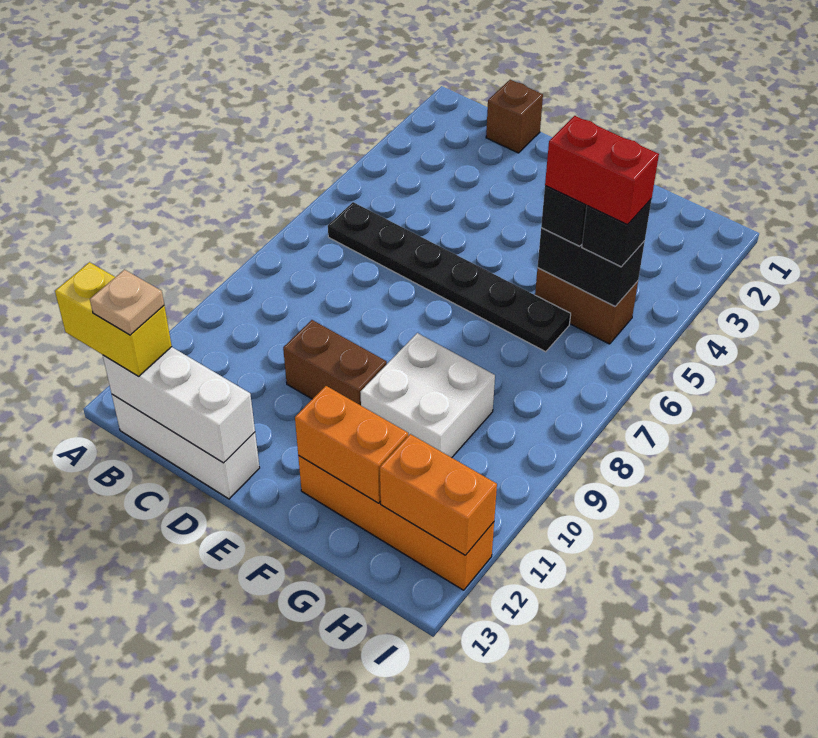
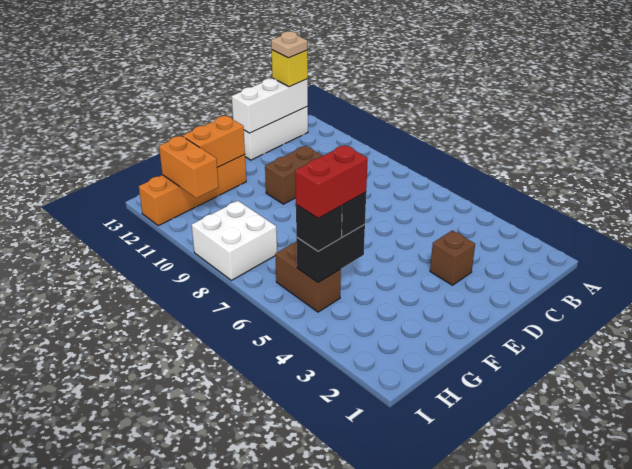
yellow 1x2 brick [55,262,172,376] -> yellow 1x1 brick [272,50,308,87]
black 1x6 plate [328,202,571,352] -> none
brown 1x1 brick [486,80,543,153] -> brown 1x1 brick moved to [430,230,475,285]
white 2x2 brick [361,333,495,458] -> white 2x2 brick moved to [192,201,277,280]
brown 1x2 brick [535,268,638,344] -> brown 1x2 brick turned to [275,242,341,312]
orange 1x2 brick [380,434,497,555] -> orange 1x2 brick turned to [159,136,219,198]

